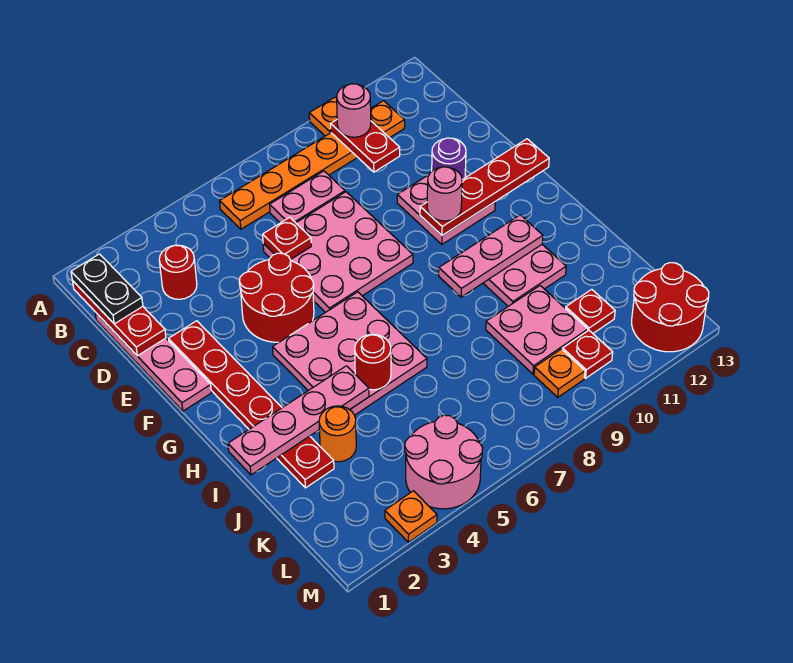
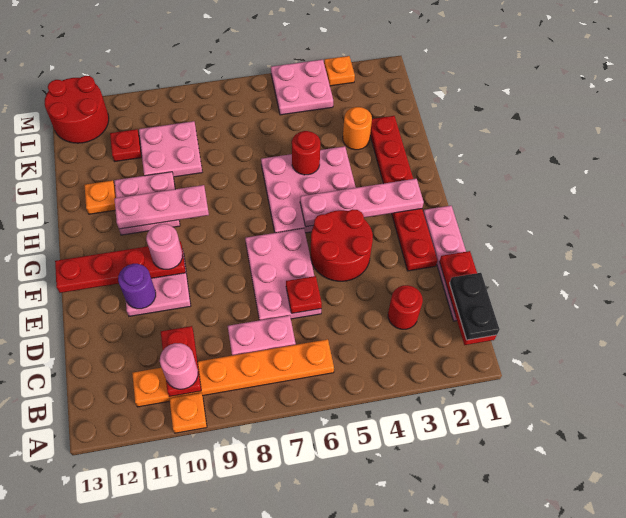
pink 3x3 plate [263,192,413,313] -> pink 2x3 plate [245,228,321,320]
pink 1x4 plate [228,366,369,475] -> pink 1x4 plate moved to [300,179,424,227]
pink 2x2 round brick [405,415,483,509] -> pink 2x2 plate [271,60,333,115]
orange 1x1 plate [534,349,585,397] -> orange 1x1 plate moved to [84,180,116,214]
red 1x1 plate [563,330,613,378] -> none

